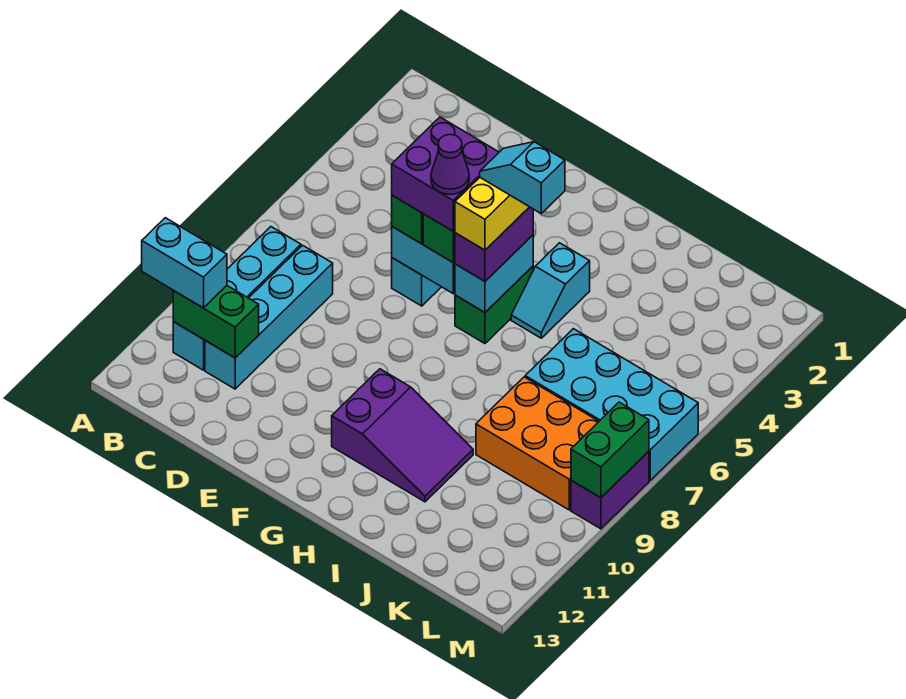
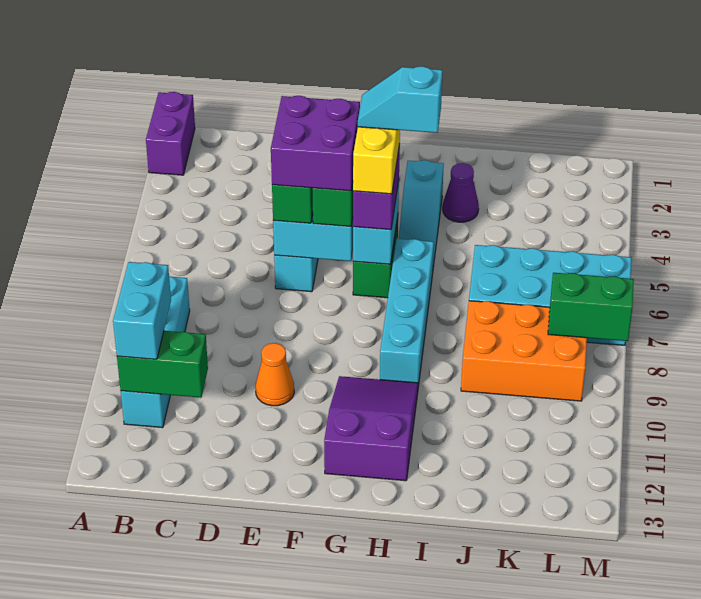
cyan 1x2 brick [142,218,227,308] -> cyan 1x2 brick turned to [113,262,171,359]
cyan 1x4 brick [205,245,333,389] -> cyan 1x4 brick moved to [380,239,434,386]
none -> orange 1x1 cone [256,343,294,406]
purple 1x1 cone [431,135,469,194] -> purple 1x1 cone moved to [443,163,479,222]
purple 2x3 slope [332,369,473,502] -> purple 2x3 slope turned to [324,376,418,481]
cyan 1x2 slope [511,243,590,338] -> cyan 1x3 slope [399,160,444,267]
purple 1x2 brick [571,451,649,529] -> purple 1x2 brick moved to [146,92,195,175]
green 1x2 brick [571,402,649,498] -> green 1x2 brick turned to [548,273,634,341]

